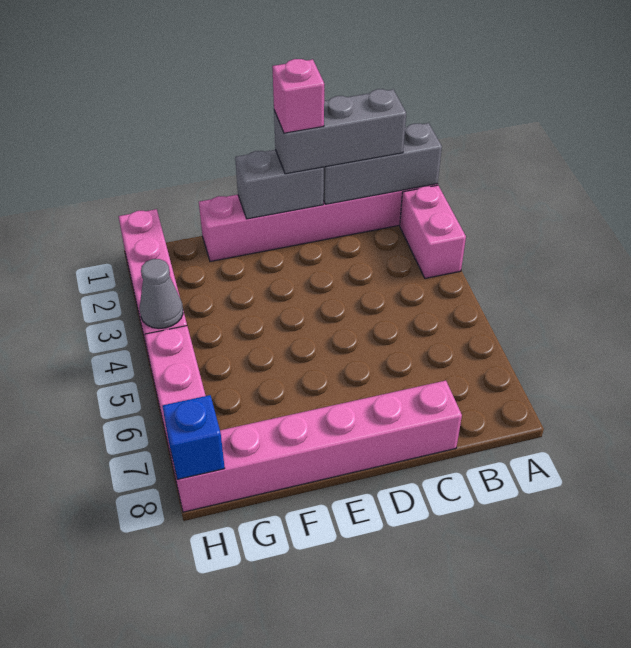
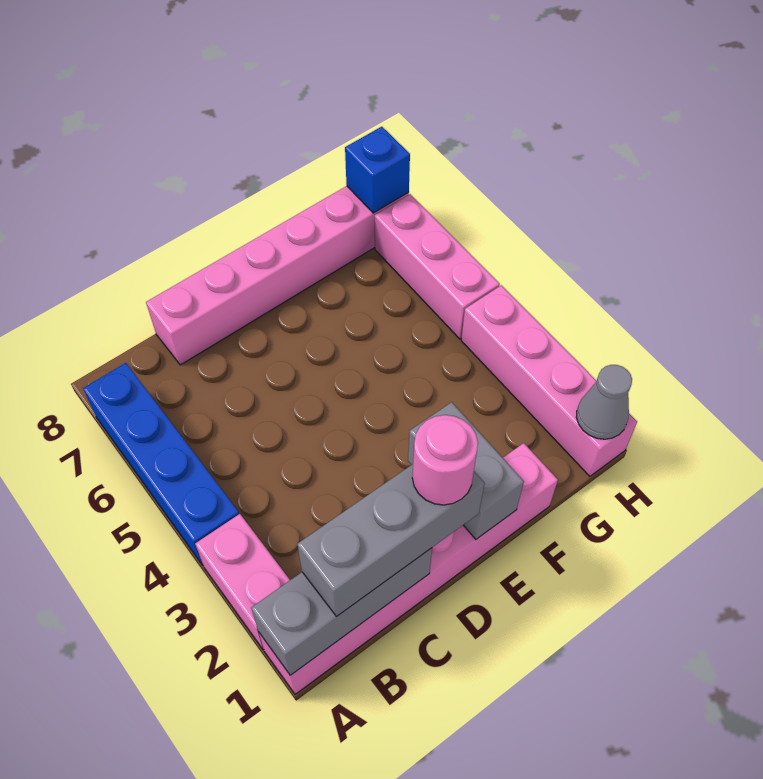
none -> blue 1x4 brick [83,363,239,565]
grey 1x2 brick [235,150,324,219] -> grey 1x2 brick turned to [408,402,524,539]
pink 1x1 brick [272,59,324,133] -> pink 1x1 round brick [412,415,478,505]
grey 1x1 cone [140,259,183,328] -> grey 1x1 cone moved to [576,365,632,439]

